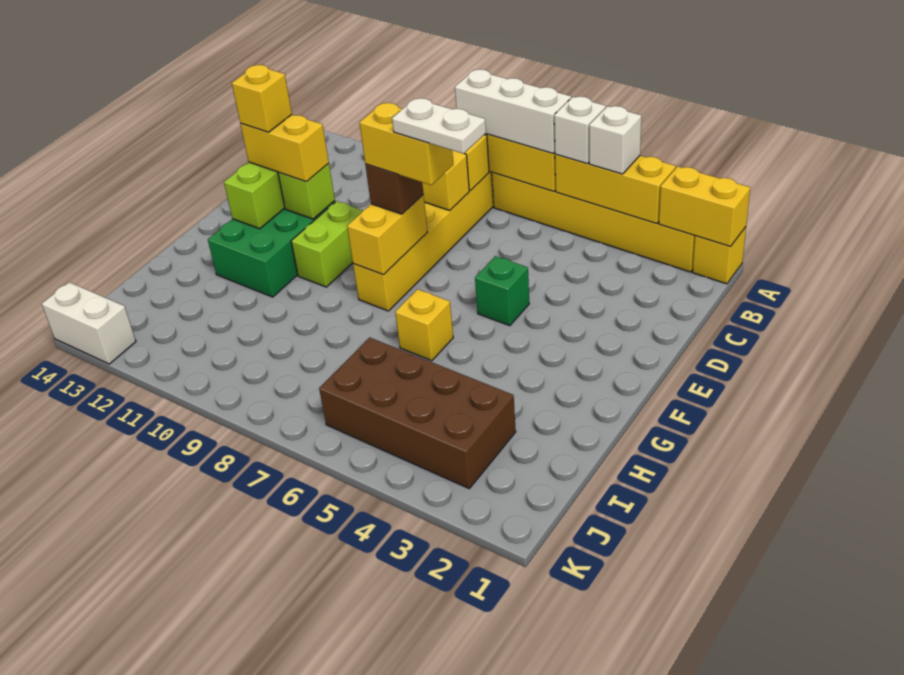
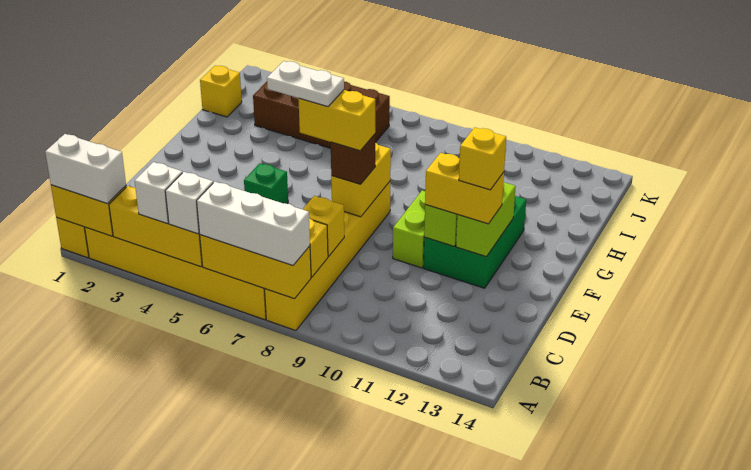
yellow 1x1 brick [395,289,453,361] -> yellow 1x1 brick moved to [200,66,242,117]
white 1x2 brick [42,282,136,364] -> white 1x2 brick moved to [45,134,126,204]

